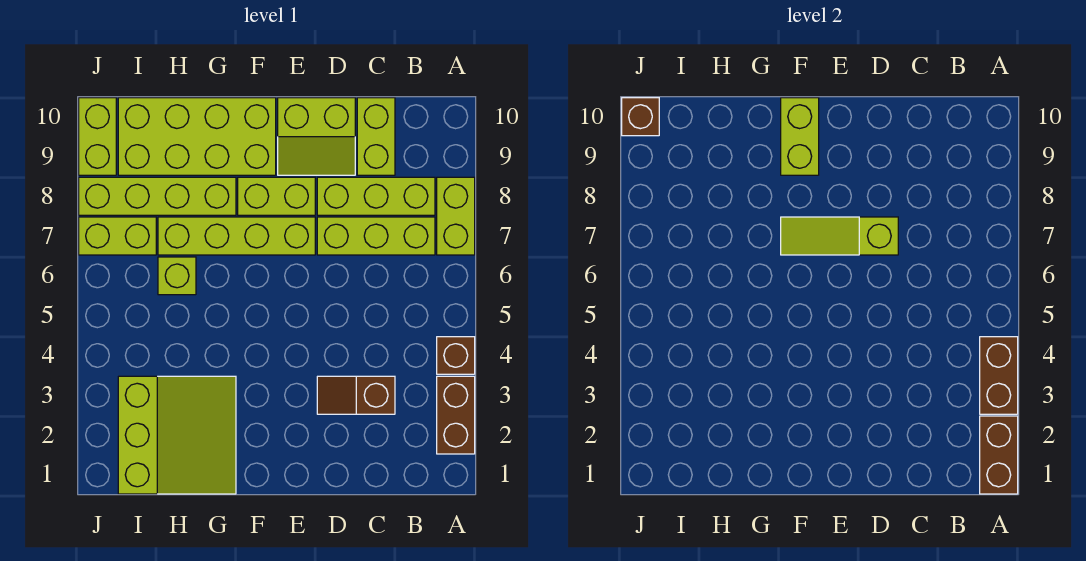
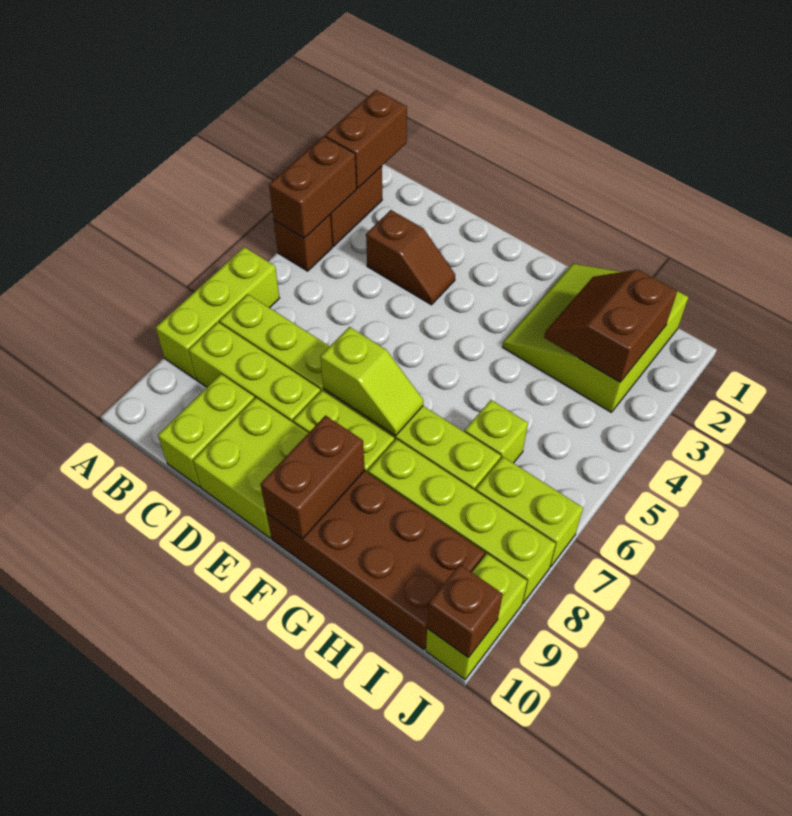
lime 1x2 brick [437,177,475,255] -> lime 1x3 brick [156,247,279,379]
lime 1x3 slope [781,217,898,255] -> lime 1x2 slope [320,327,423,436]
lime 2x2 slope [278,98,355,175] -> lime 2x2 brick [193,398,308,538]
lime 2x4 brick [118,98,276,175] -> brown 2x4 brick [267,471,485,650]
lime 1x2 brick [781,98,819,175] -> brown 1x2 brick [261,416,365,539]
none -> brown 2x2 slope [544,270,677,382]

